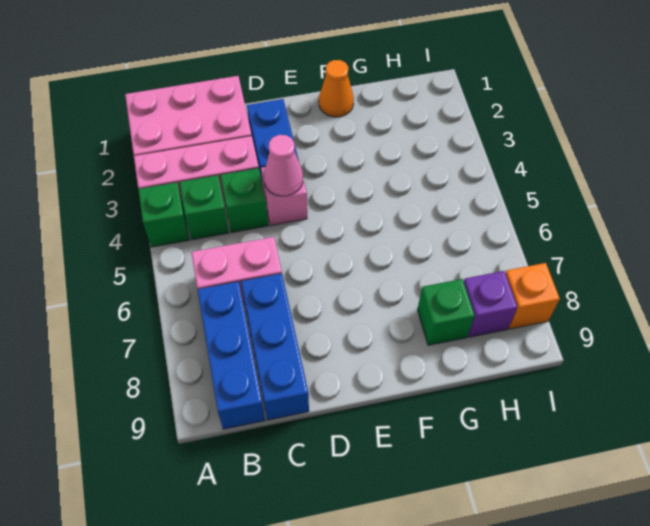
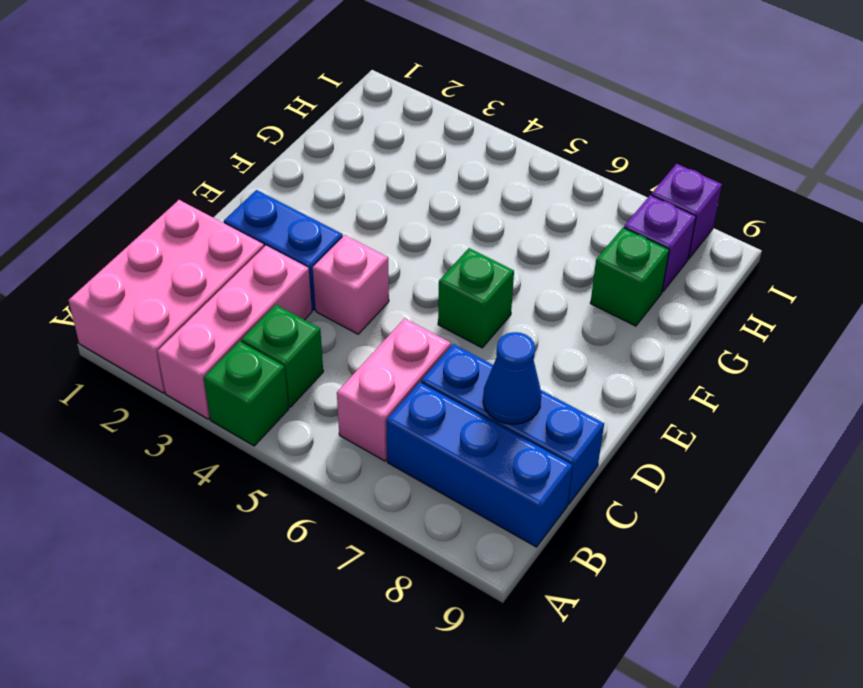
green 1x1 brick [221,168,268,233] -> green 1x1 brick moved to [438,248,514,348]
none -> blue 1x1 cone [483,332,542,424]
pink 1x1 cone [264,135,303,196] -> none
orange 1x1 cone [319,60,354,117] -> none
orange 1x1 brick [505,263,560,329] -> purple 1x1 brick [651,164,722,259]

